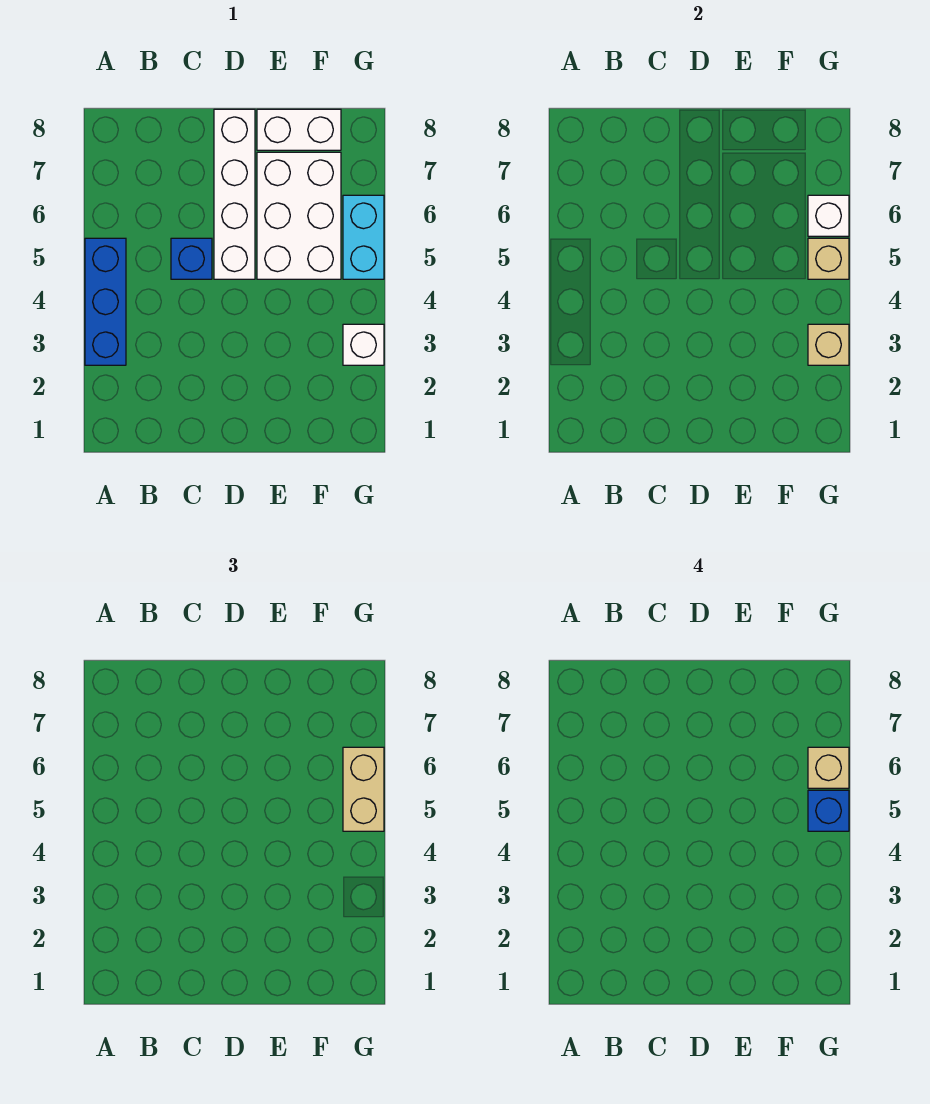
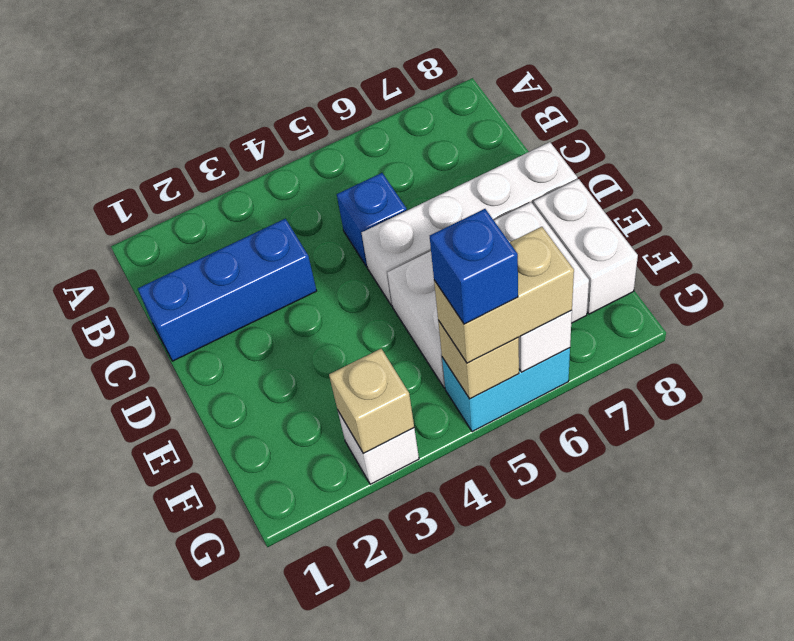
blue 1x3 brick [85,238,126,365] -> blue 1x3 brick moved to [138,219,317,361]
tan 1x1 brick [808,747,849,788] -> none

